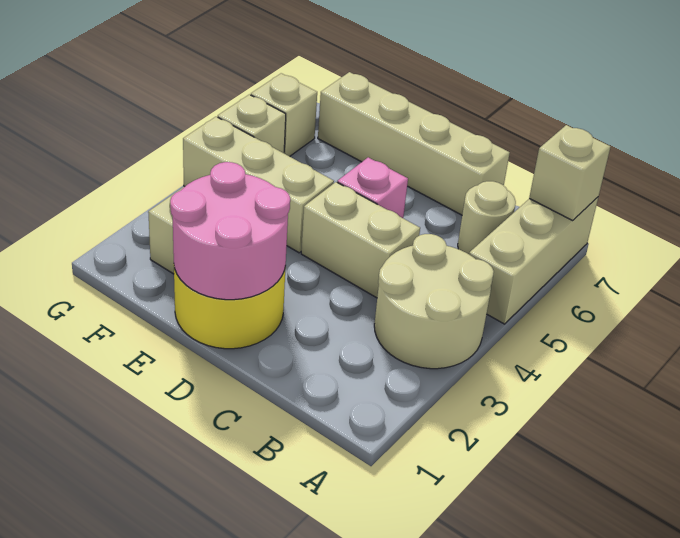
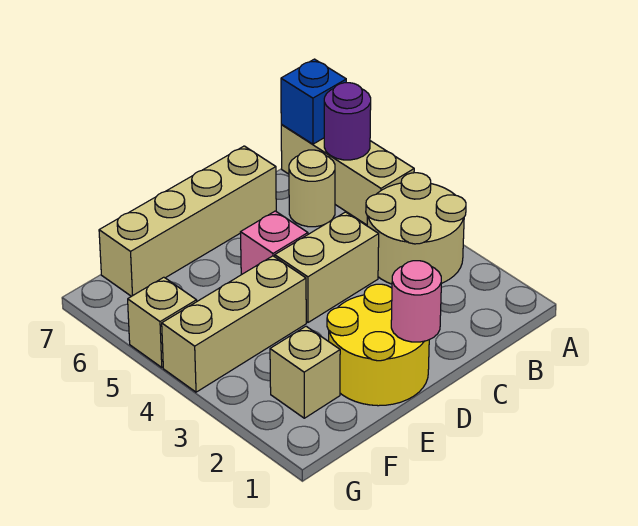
none -> purple 1x1 round brick [324,83,371,160]
tan 1x1 brick [529,125,611,220] -> blue 1x1 brick [281,59,346,144]
pink 2x2 round brick [170,162,290,300] -> pink 1x1 round brick [391,261,441,342]
tan 1x1 brick [251,73,317,156] -> none

